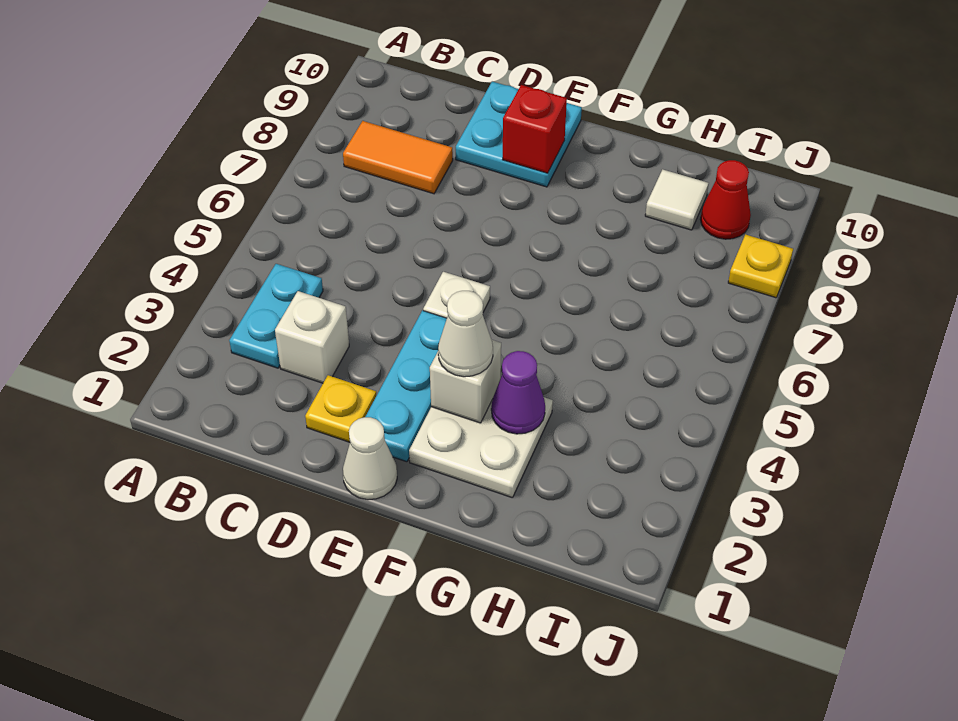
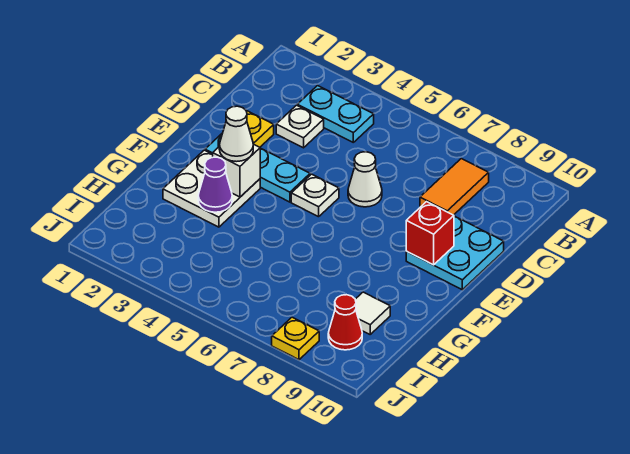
white 1x1 brick [275,291,349,383] -> white 1x1 plate [276,105,324,148]
white 1x1 cone [343,417,397,500] -> white 1x1 cone moved to [348,152,382,207]

